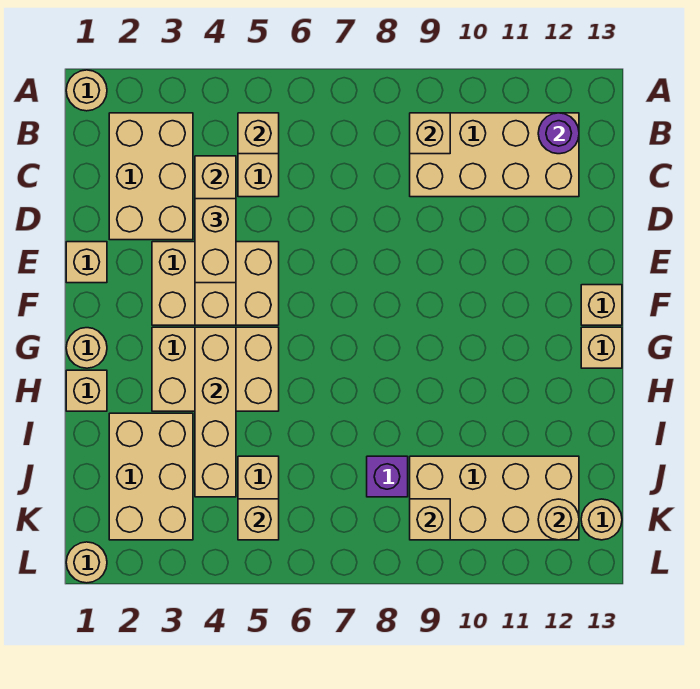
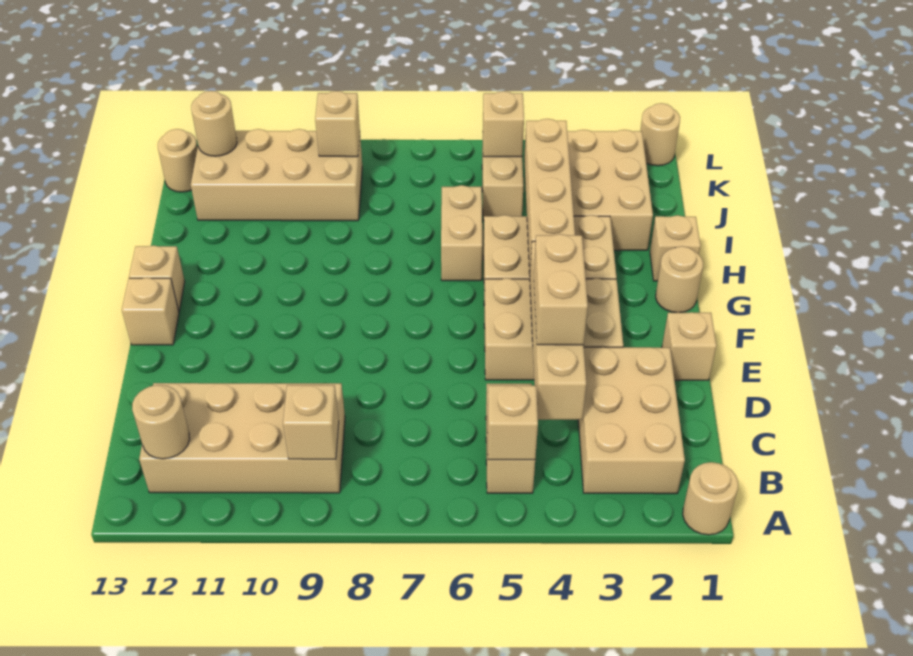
purple 1x1 round brick [538,113,579,154] -> tan 1x1 round brick [132,385,190,459]
none -> tan 1x2 brick [441,185,482,281]
purple 1x1 brick [367,456,408,497] -> none

